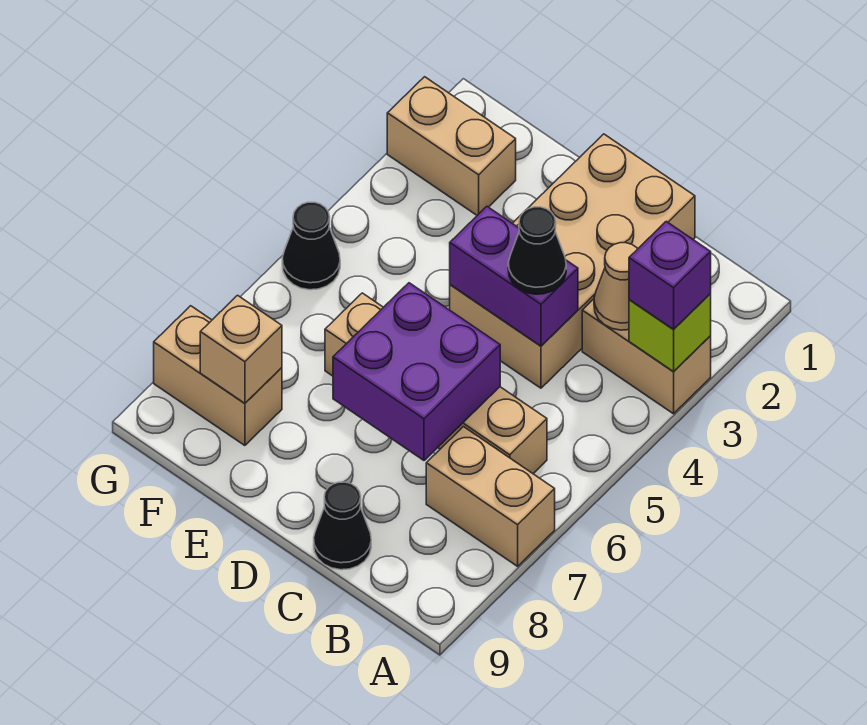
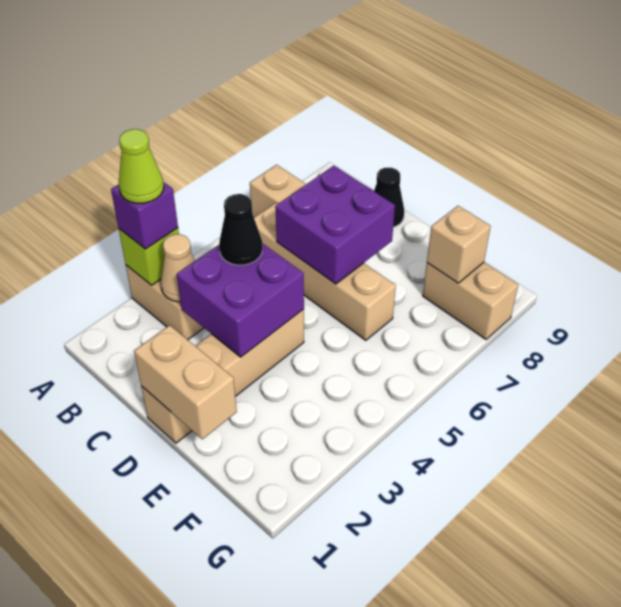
none -> lime 1x1 cone [119,129,164,203]
tan 2x4 brick [450,134,695,388] -> tan 1x4 brick [141,309,304,443]
purple 1x2 brick [450,207,578,346] -> purple 2x2 brick [177,243,304,357]
tan 1x2 brick [387,77,516,215] -> tan 1x2 brick moved to [134,325,237,439]
black 1x1 cone [282,202,340,290] -> none

